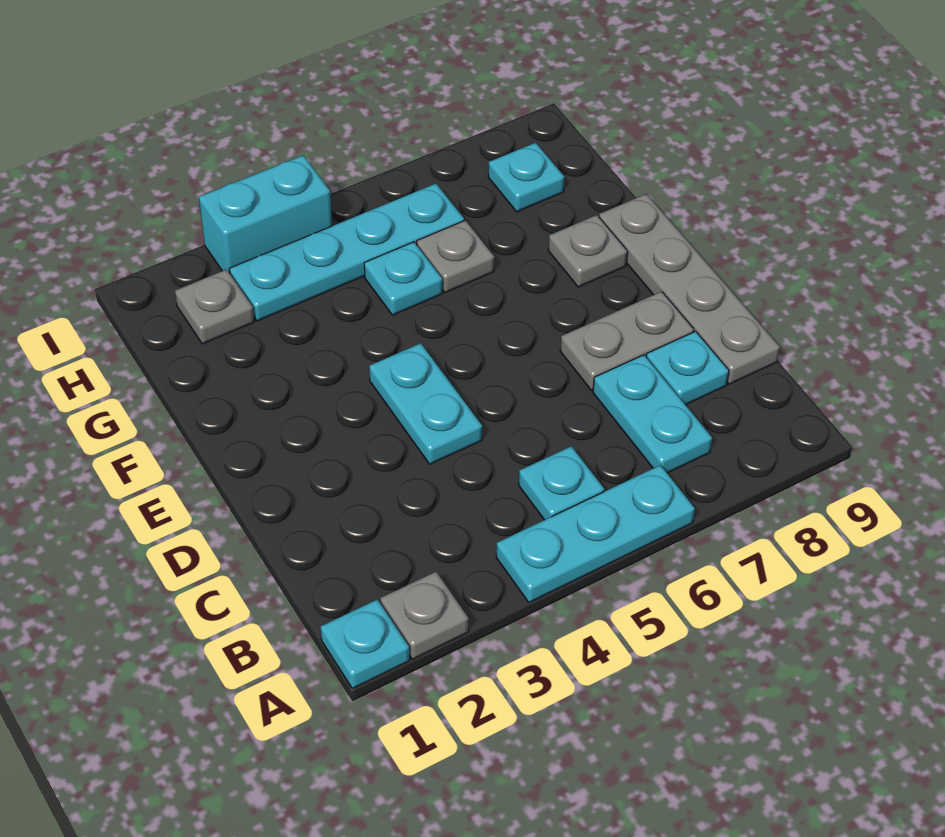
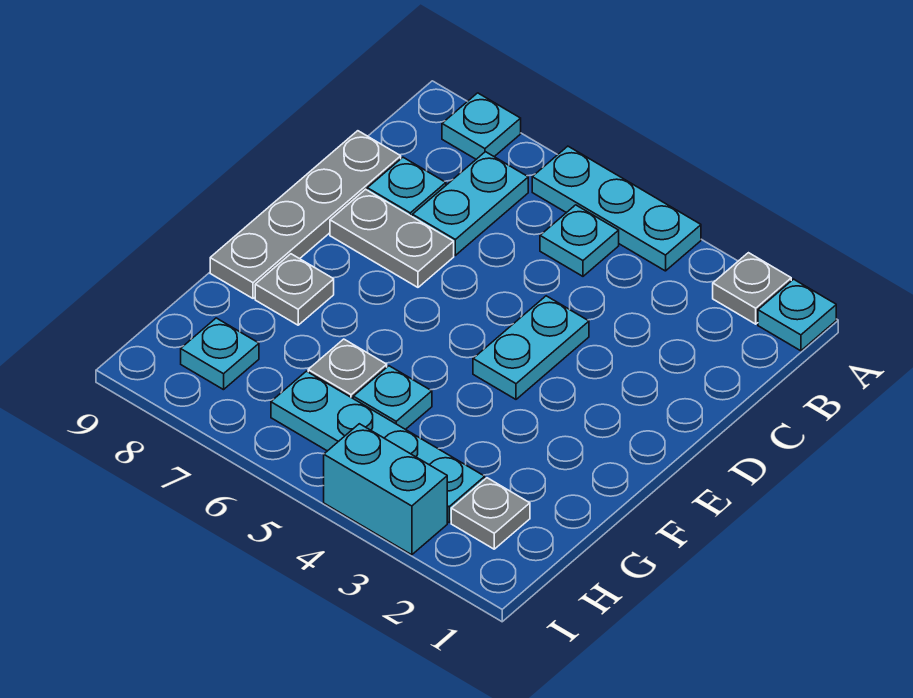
none -> cyan 1x1 plate [442,93,521,159]

